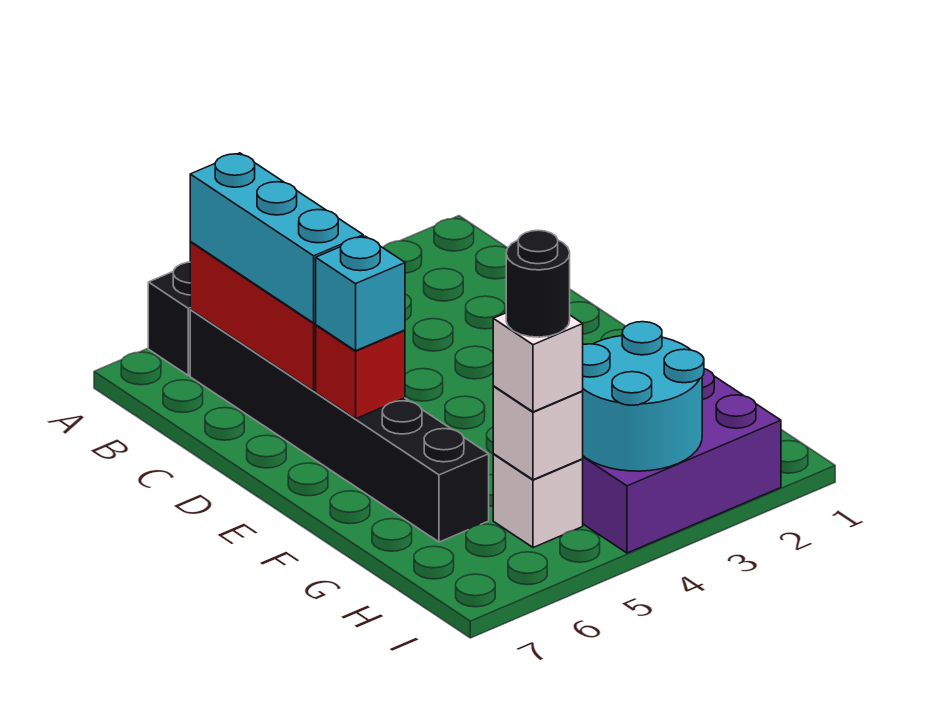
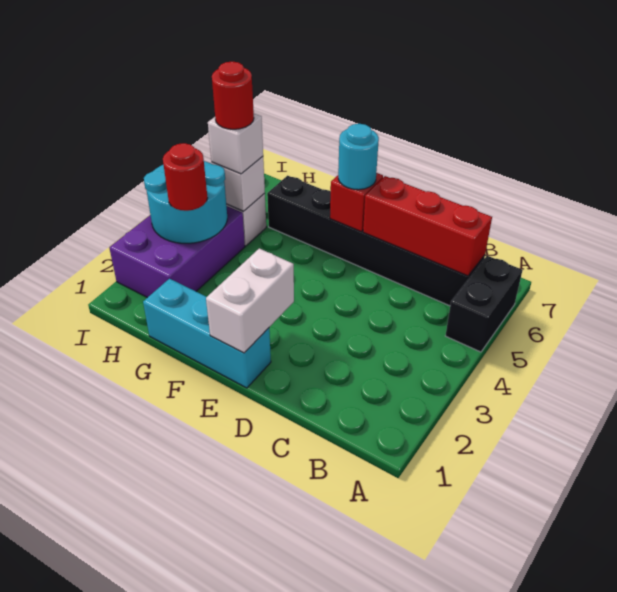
cyan 1x3 brick [190,153,363,323] -> cyan 1x3 brick moved to [143,279,271,388]
none -> white 1x2 brick [206,248,294,353]
cyan 1x1 brick [316,236,405,351] -> cyan 1x1 round brick [338,124,379,190]
none -> red 1x1 round brick [163,143,207,211]
black 1x1 round brick [506,230,570,337] -> red 1x1 round brick [212,62,254,129]

